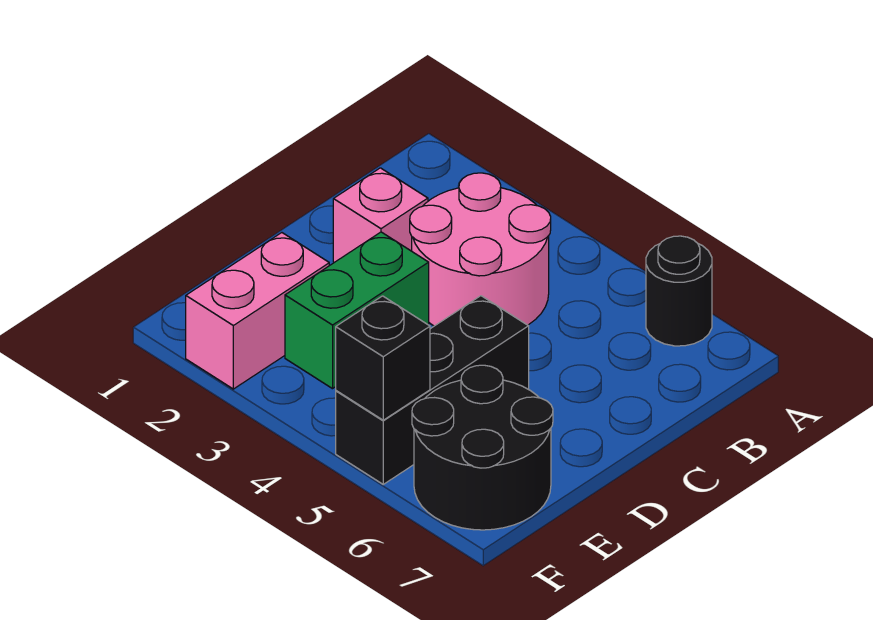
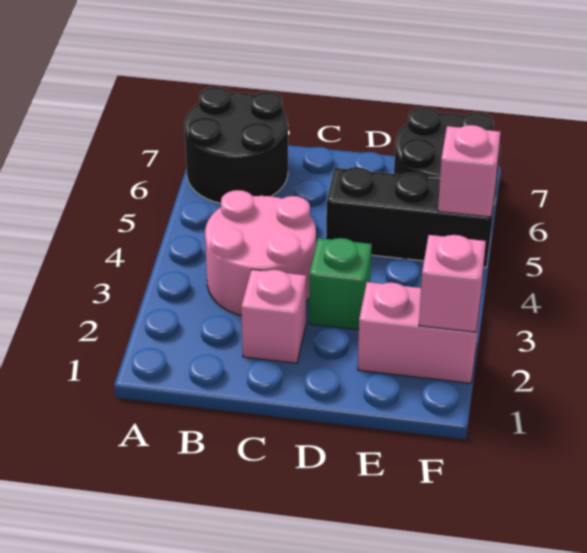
black 1x1 round brick [646,236,712,346] -> black 2x2 round brick [184,87,288,203]
green 1x2 brick [285,232,429,389] -> green 1x1 brick [309,238,372,330]
none -> pink 1x1 brick [419,235,486,332]
black 1x1 brick [336,296,430,420] -> pink 1x1 brick [438,125,500,217]

